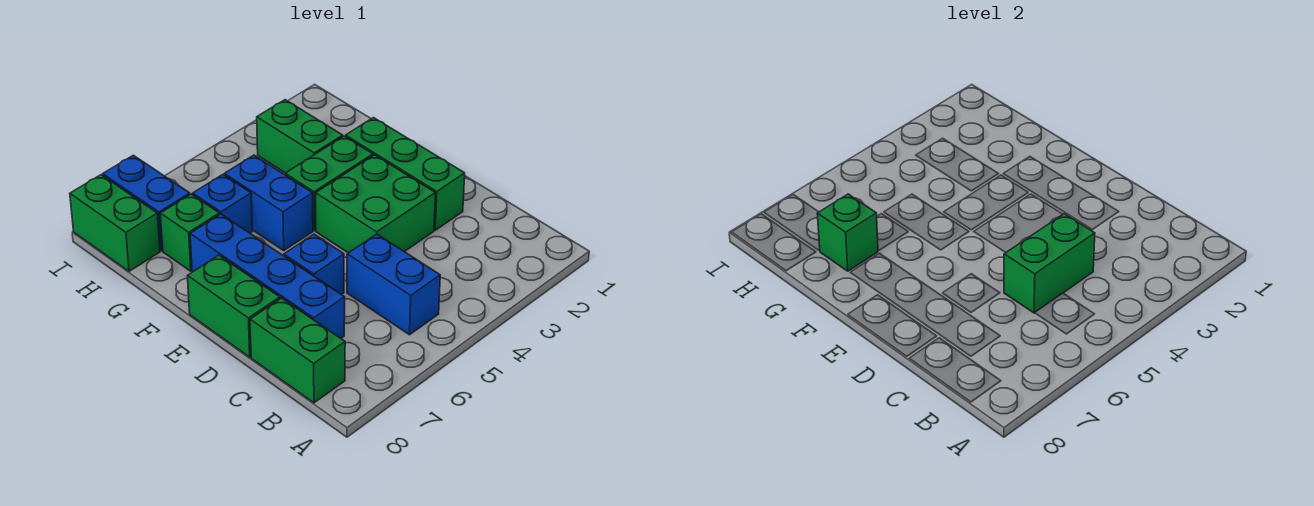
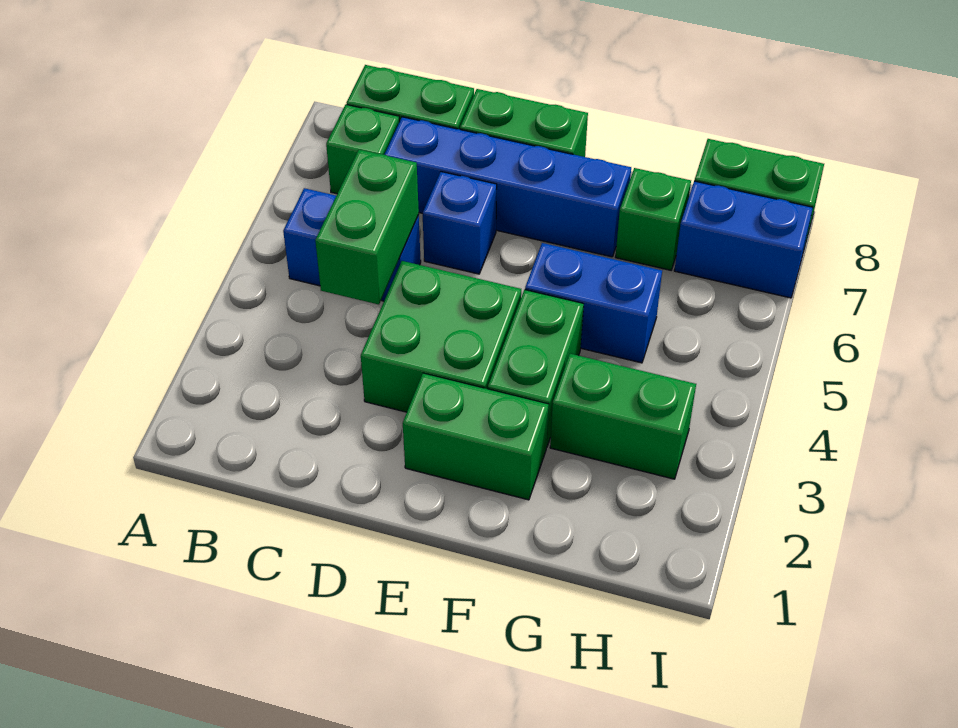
green 1x3 brick [346,118,465,230] -> green 1x2 brick [403,373,549,500]
blue 1x1 brick [193,175,252,233] -> none
green 1x1 brick [817,194,878,271] -> green 1x1 brick moved to [326,104,399,194]

